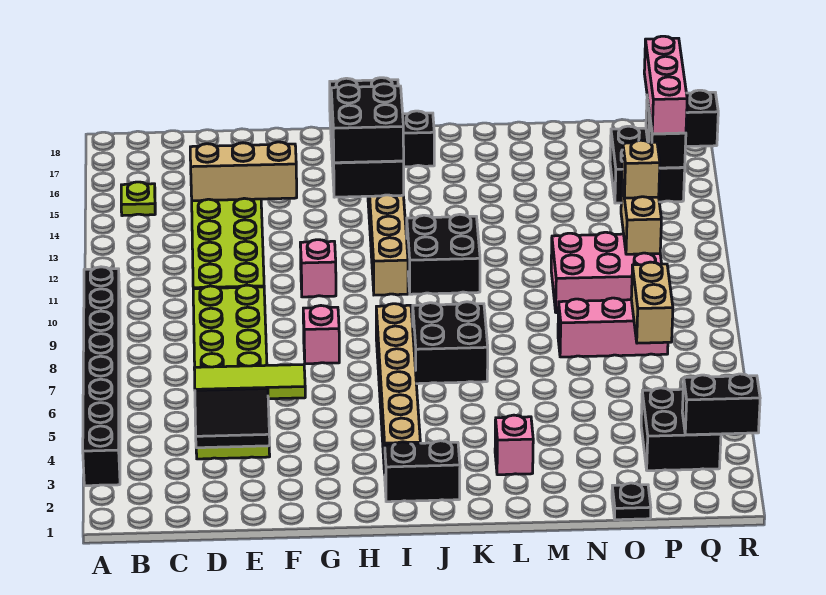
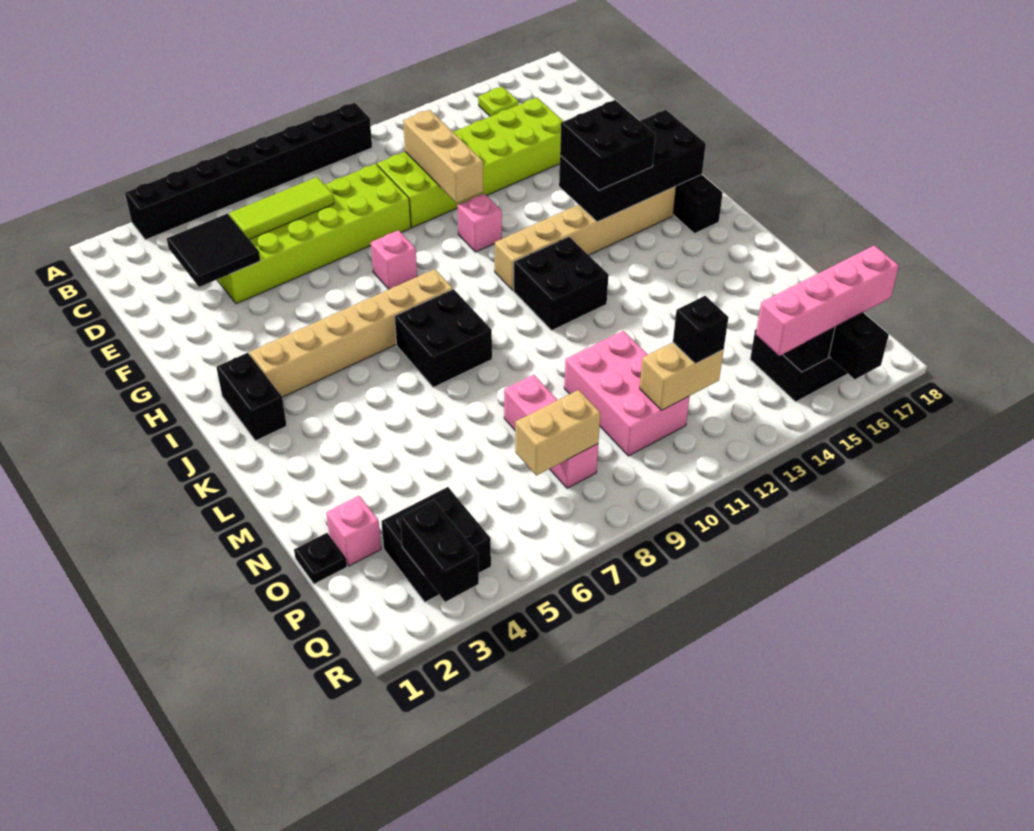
lime 1x3 tile [194,365,305,399] -> lime 1x3 tile turned to [229,177,334,239]
tan 1x3 brick [190,142,297,201] -> tan 1x3 brick moved to [403,110,483,203]
pink 1x1 brick [495,415,533,475] -> pink 1x1 brick moved to [326,496,381,566]
tan 1x1 brick [622,140,660,198] -> black 1x1 brick [673,296,729,364]
pink 1x3 brick [644,36,687,134] -> pink 1x4 brick [756,245,899,356]

